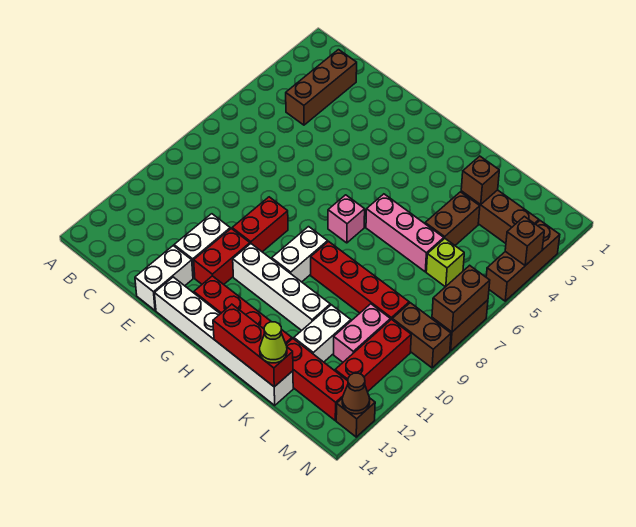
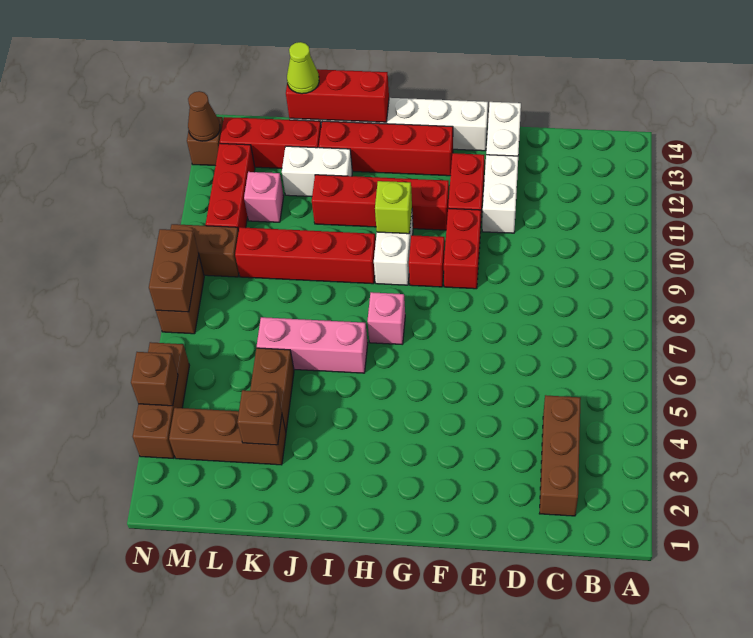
none -> red 1x1 brick [409,235,445,287]
white 1x4 brick [233,244,330,330] -> red 1x4 brick [312,175,449,230]
white 1x2 brick [294,305,351,362] -> white 1x2 brick turned to [282,146,352,197]
lime 1x1 brick [426,239,464,287] -> lime 1x1 brick moved to [375,181,412,234]
pink 1x2 brick [334,304,390,362] -> pink 1x1 brick [244,172,284,222]

